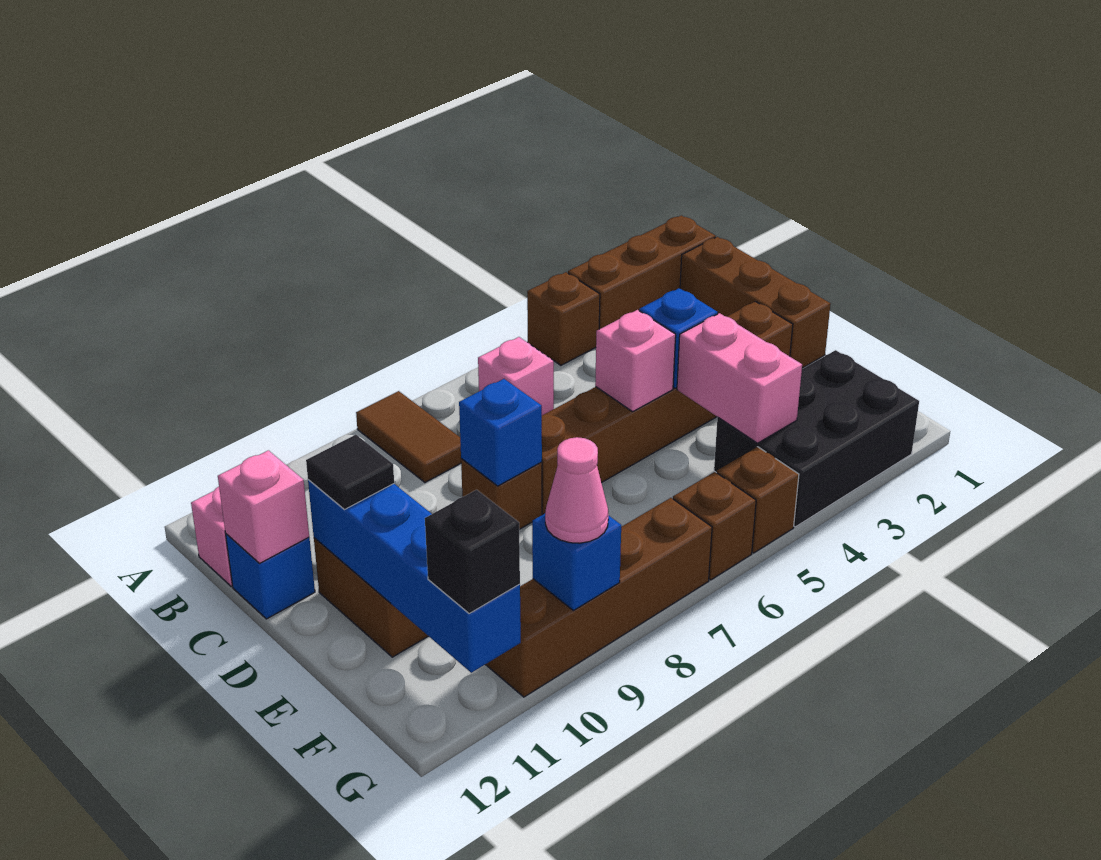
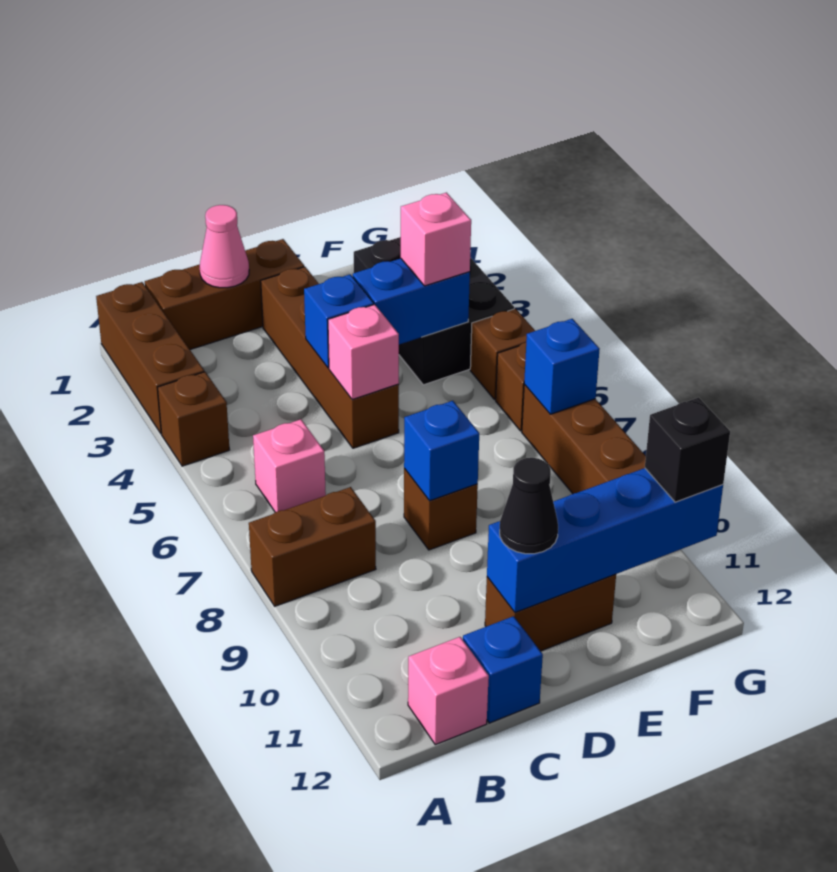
brown 1x2 tile [356,391,461,482] -> brown 1x2 brick [249,487,376,606]
pink 1x1 brick [218,450,309,563] -> pink 1x1 brick moved to [401,193,471,286]
brown 1x6 brick [542,301,793,514] -> brown 1x4 brick [261,267,399,448]
black 1x1 tile [306,435,394,510] -> black 1x1 cone [500,458,558,554]
pink 1x2 brick [677,313,802,443] -> blue 1x2 brick [353,259,470,344]
blue 1x1 brick [532,514,621,611] -> blue 1x1 brick moved to [524,319,600,414]
pink 1x1 cone [545,437,608,543] -> pink 1x1 cone moved to [200,205,249,288]

